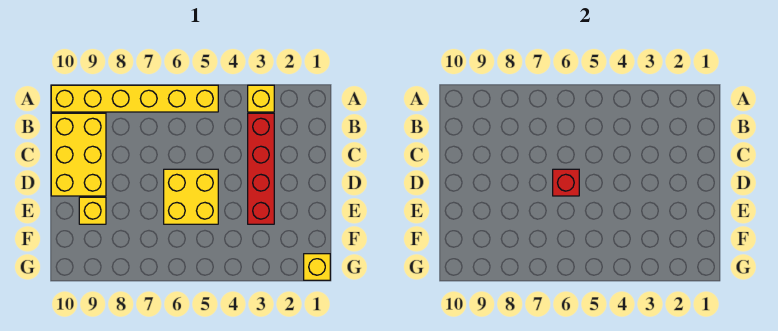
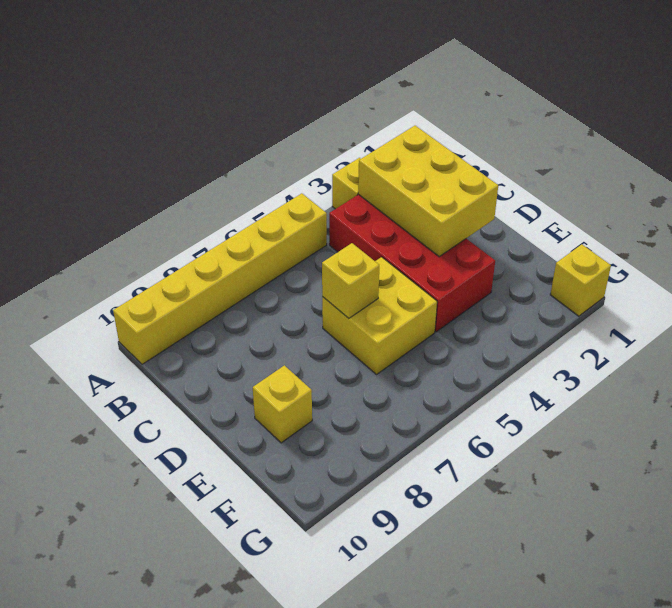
red 1x4 brick [248,113,274,224] -> red 2x4 brick [329,194,495,332]
yellow 2x3 brick [51,113,106,196] -> yellow 2x3 brick moved to [358,126,498,257]
red 1x1 brick [553,169,579,196] -> yellow 1x1 brick [322,243,379,318]

